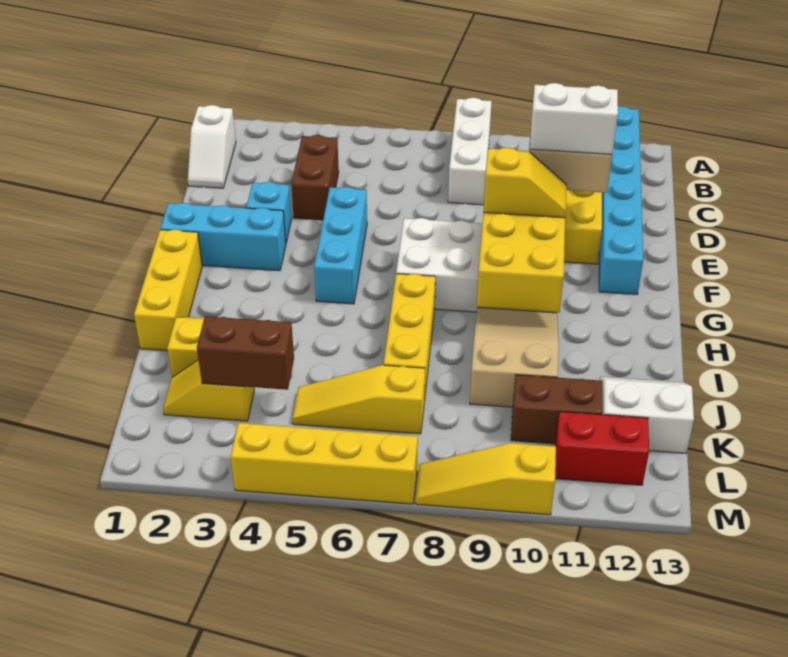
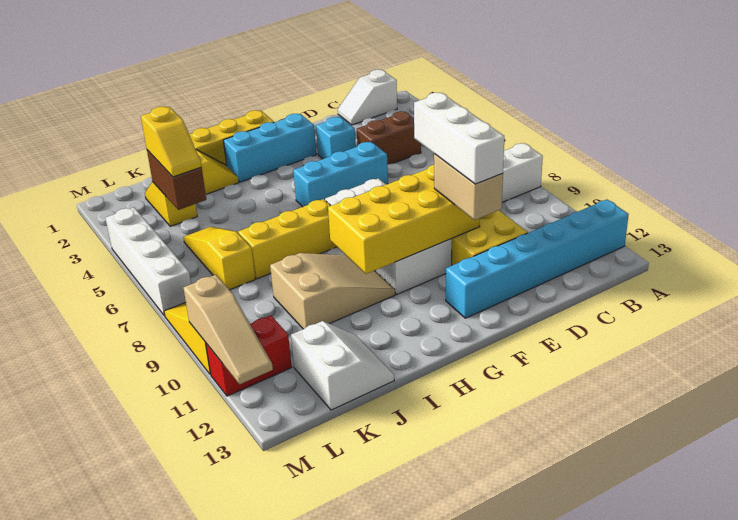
white 1x2 brick [530,83,618,154] -> white 1x3 brick [414,93,504,184]
cyan 1x3 brick [160,203,286,271] -> cyan 1x3 brick turned to [223,114,316,182]
yellow 1x2 slope [483,147,567,218] -> yellow 1x2 slope moved to [141,107,202,177]
brown 1x2 brick [511,375,602,444] -> none
red 1x2 brick [555,411,649,485] -> red 1x2 brick turned to [206,316,292,396]
yellow 1x4 brick [231,423,418,504] -> white 1x4 brick [105,208,191,316]
none -> tan 1x3 slope [183,275,273,384]

